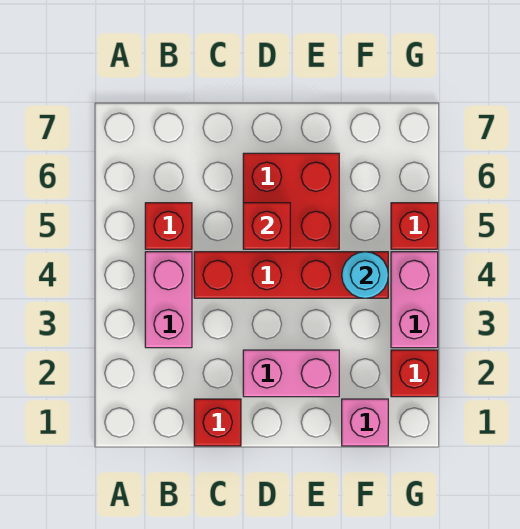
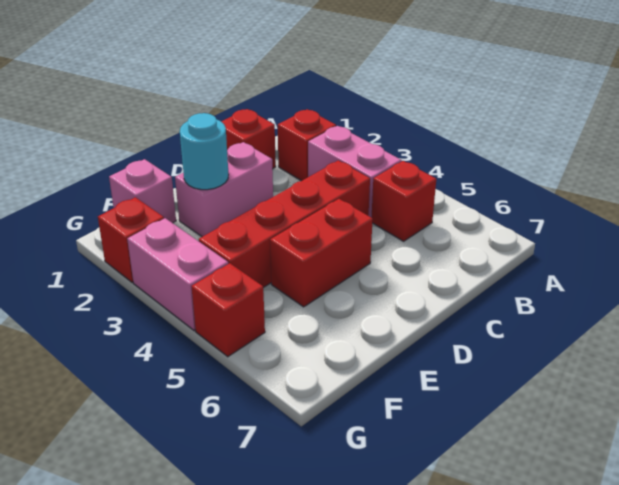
red 2x2 brick [243,153,339,249] -> red 1x2 brick [270,199,373,307]
red 1x1 brick [243,203,290,249] -> red 1x1 brick moved to [278,109,336,181]
cyan 1x1 round brick [342,252,388,298] -> cyan 1x1 round brick moved to [180,113,229,190]

